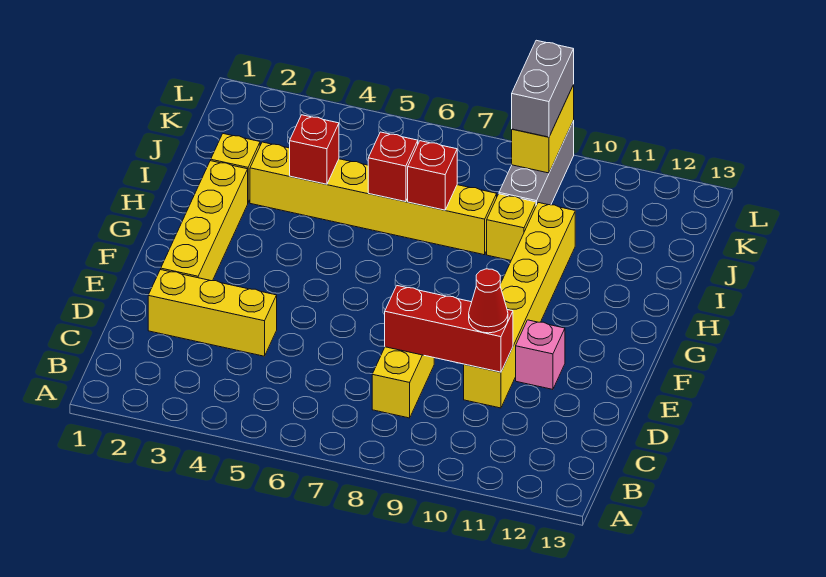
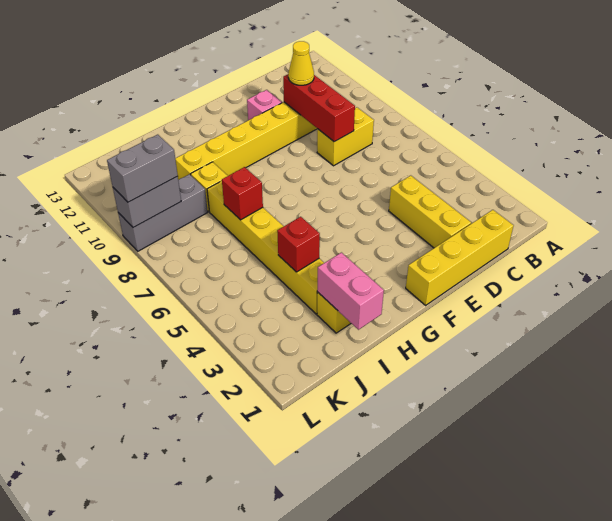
red 1x1 cone [469,269,508,333] -> yellow 1x1 cone [288,41,314,85]
yellow 1x4 brick [161,161,248,281] -> yellow 1x4 brick moved to [406,210,514,305]
none -> pink 1x2 brick [317,253,384,330]
red 1x1 brick [368,132,418,202] -> none
yellow 1x2 brick [512,85,574,173] -> grey 1x2 brick [113,176,181,228]

